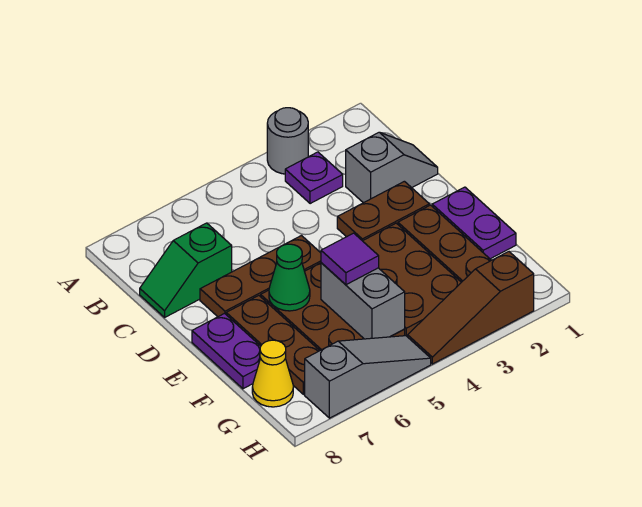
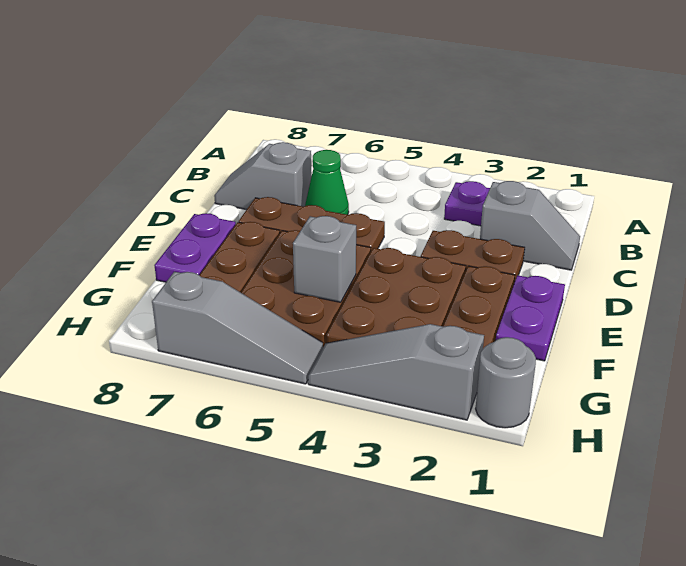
grey 1x1 round brick [267,108,308,174] -> grey 1x1 round brick moved to [476,337,536,428]
green 1x2 slope [140,223,232,317] -> grey 1x2 slope [214,142,312,210]
green 1x1 cone [269,244,310,311] -> green 1x1 cone moved to [305,150,349,215]
grey 1x2 brick [321,263,405,339] -> grey 1x1 brick [293,216,356,302]
purple 1x1 tile [321,233,379,285] -> none
yellow 1x1 cone [252,340,293,407] -> none
brown 1x3 slope [408,252,534,364] -> grey 1x3 slope [308,324,484,420]

